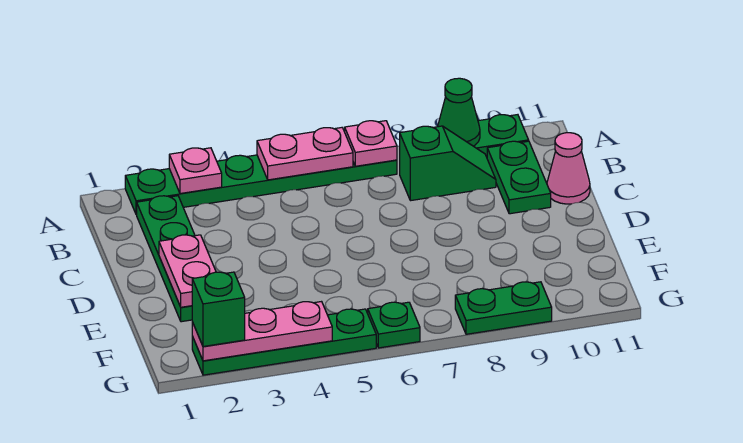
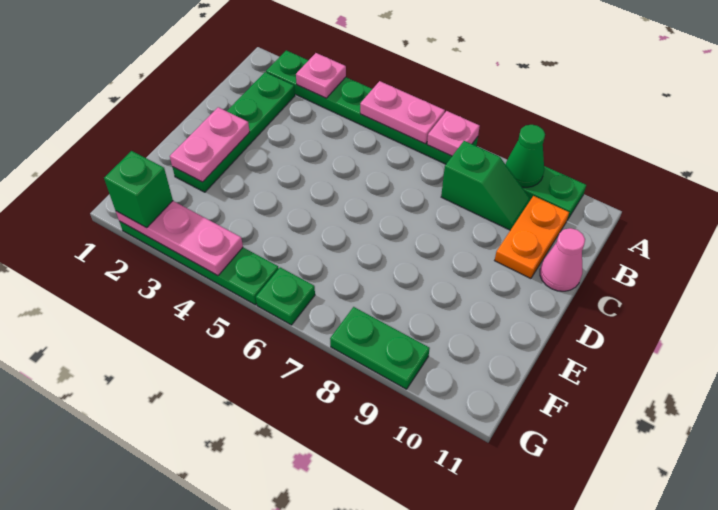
green 1x2 plate [487,141,551,214] -> orange 1x2 plate [495,196,569,279]

